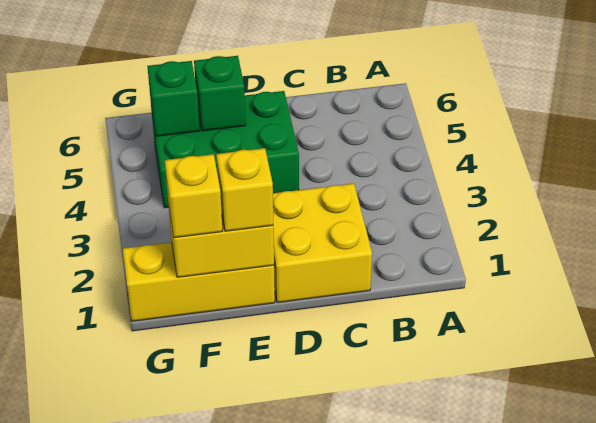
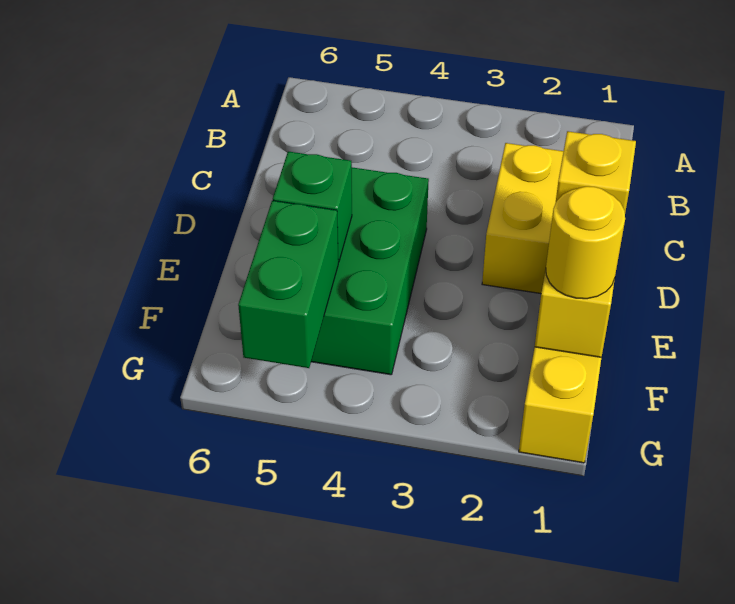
yellow 1x1 brick [165,154,222,238] -> yellow 1x1 round brick [546,186,625,299]
green 1x1 brick [147,61,200,136] -> green 1x2 brick [238,201,338,368]

